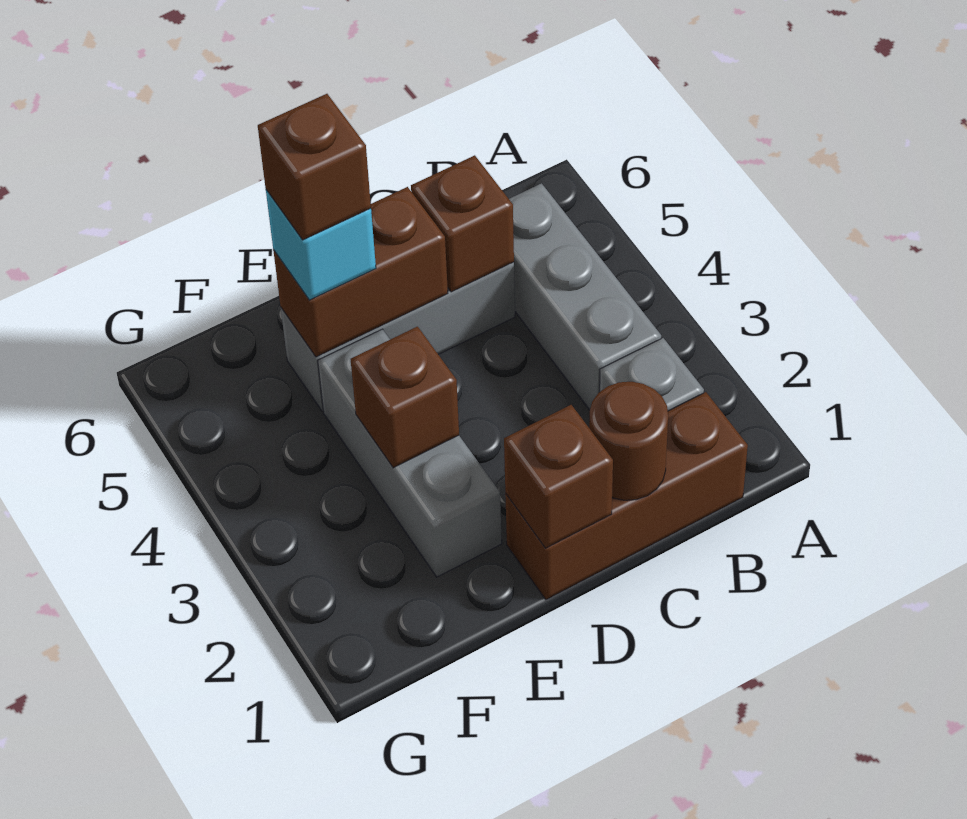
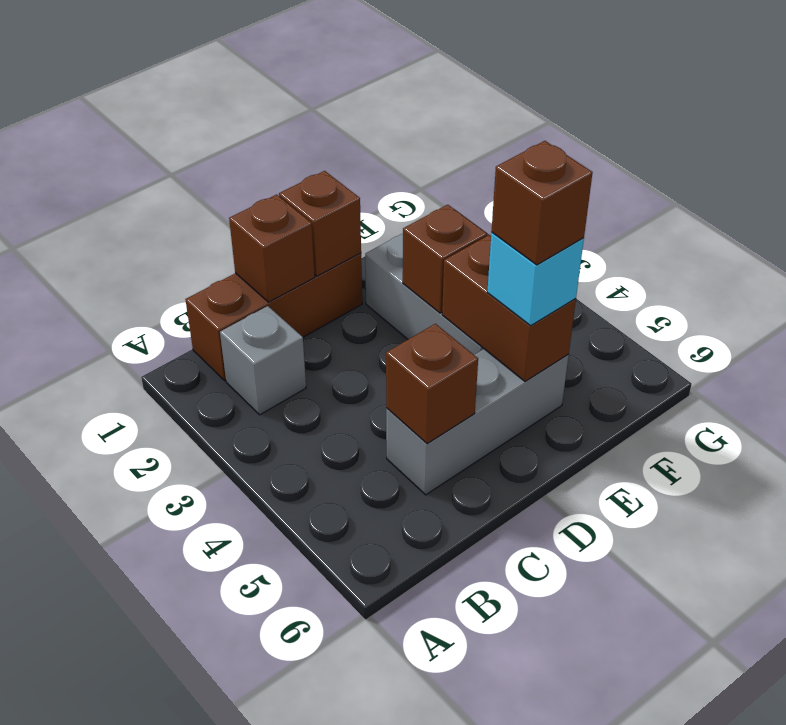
grey 1x3 brick [509,183,661,410] -> none
brown 1x1 round brick [589,382,668,500] -> brown 1x1 brick [229,194,315,302]
brown 1x2 brick [273,187,448,357] -> brown 1x2 brick turned to [442,235,576,381]

